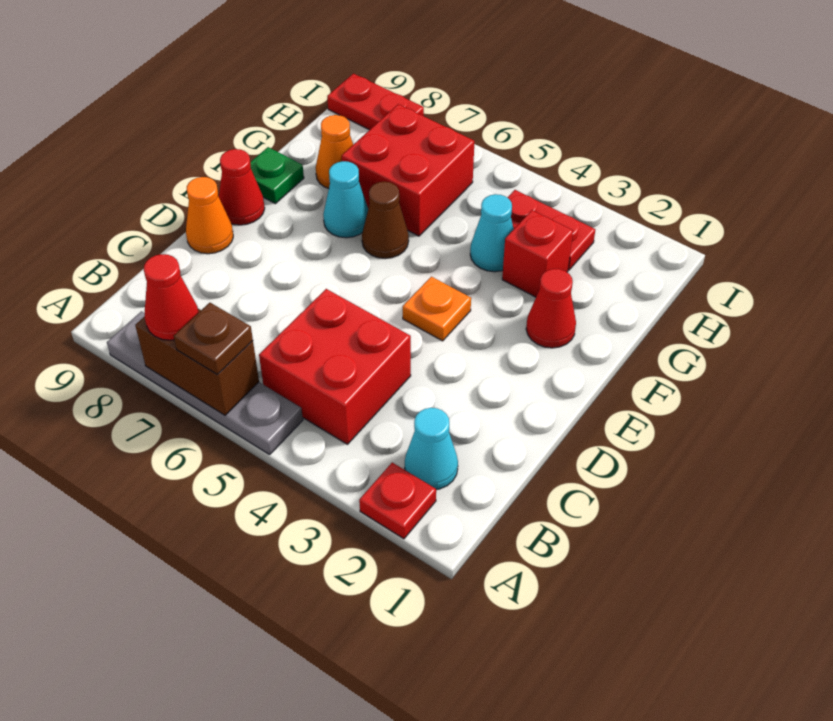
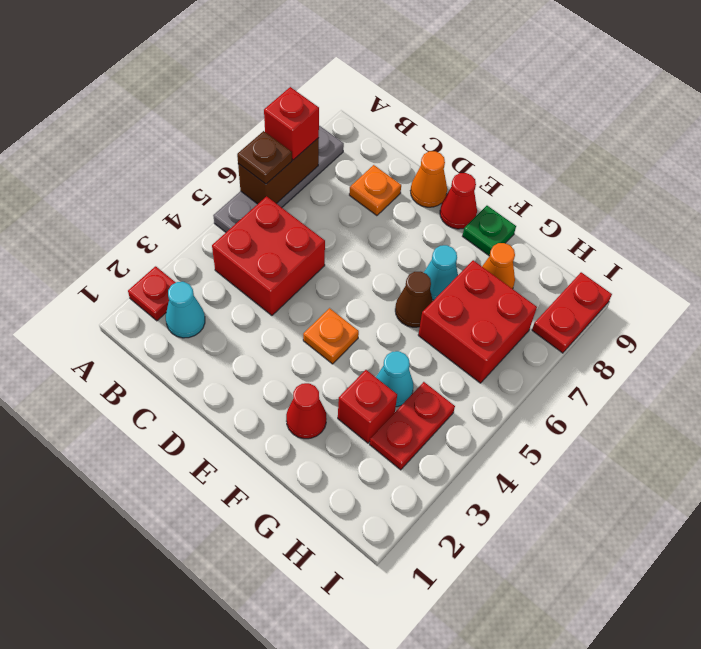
red 1x1 cone [144,254,199,340] -> red 1x1 brick [264,87,319,160]
none -> orange 1x1 plate [349,165,401,216]

